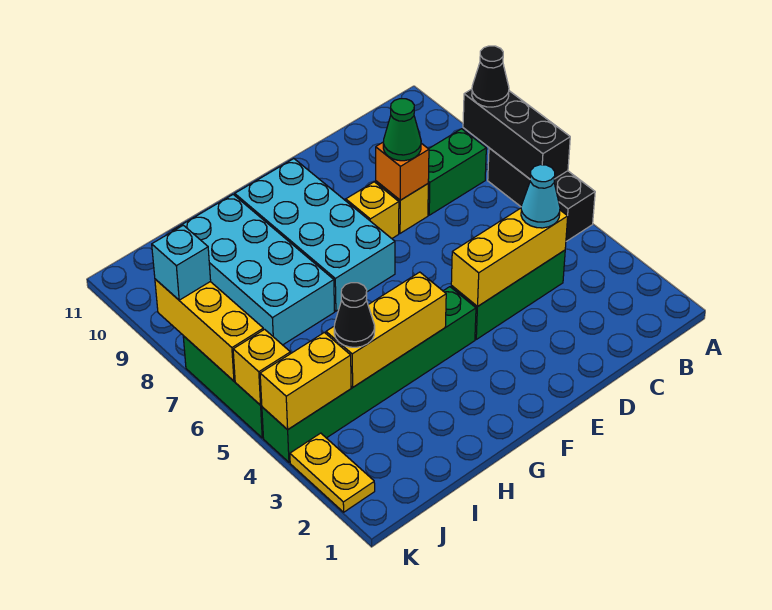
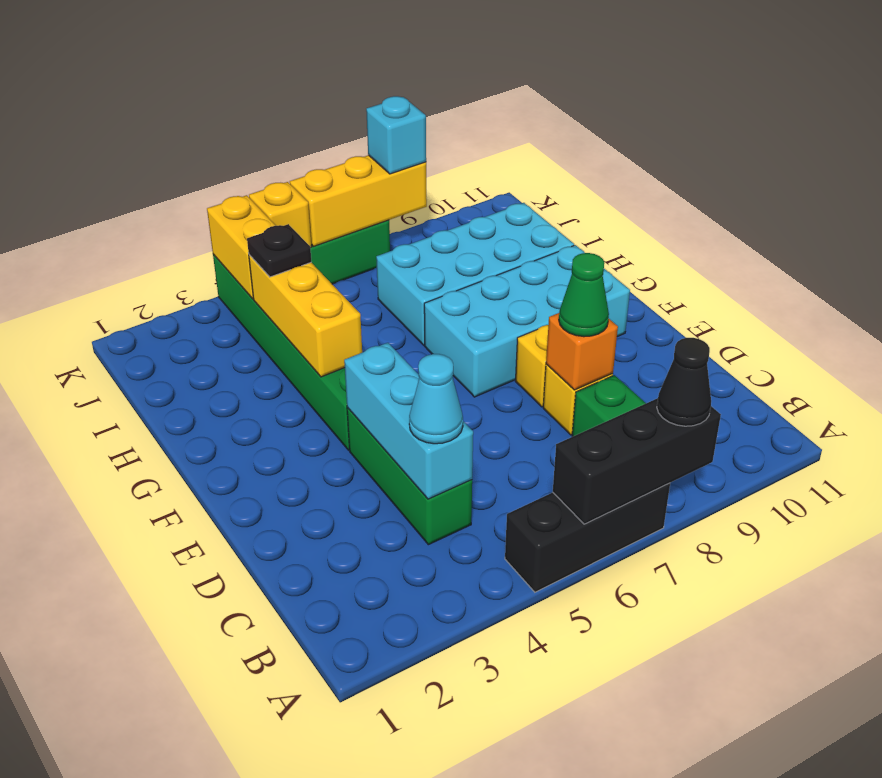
yellow 1x3 brick [451,208,568,307] -> cyan 1x3 brick [344,343,473,499]
black 1x1 cone [334,283,375,347] -> black 1x1 plate [247,224,311,277]
yellow 1x2 plate [290,433,375,512] -> none

